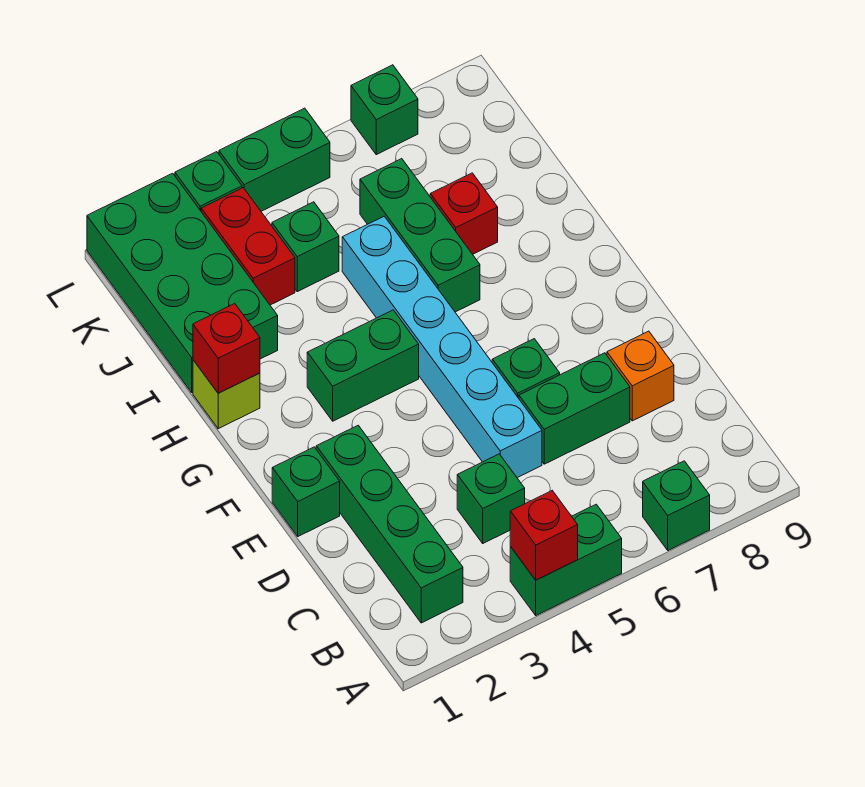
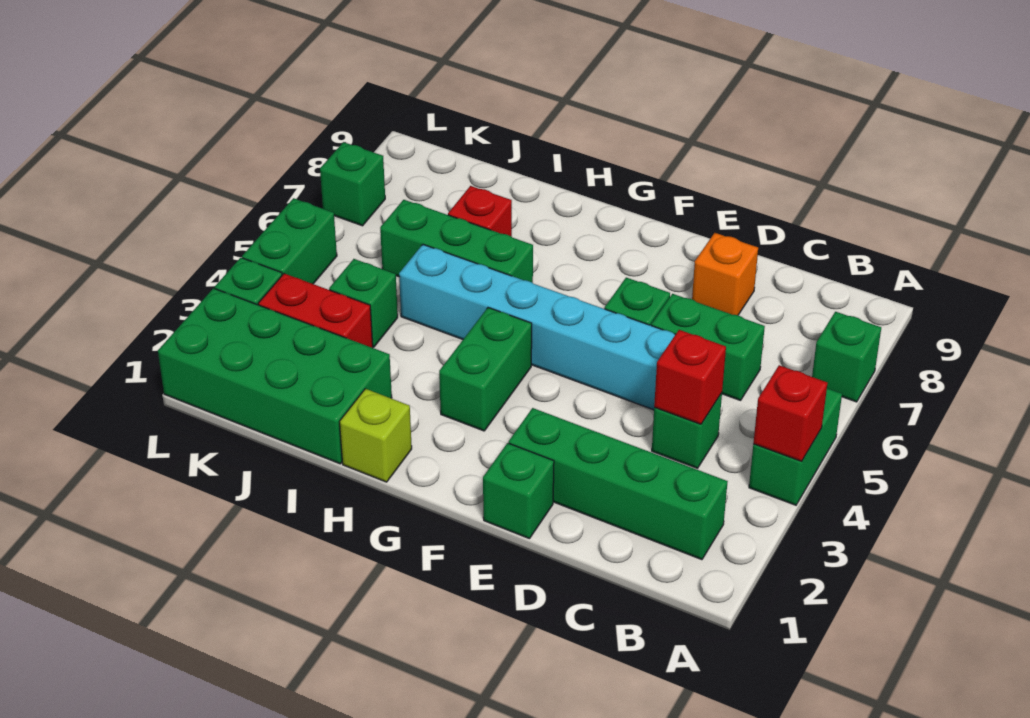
green 1x2 brick [519,353,630,464] -> green 1x2 brick turned to [651,294,765,400]
red 1x1 brick [193,304,260,393] -> red 1x1 brick moved to [654,330,726,424]

